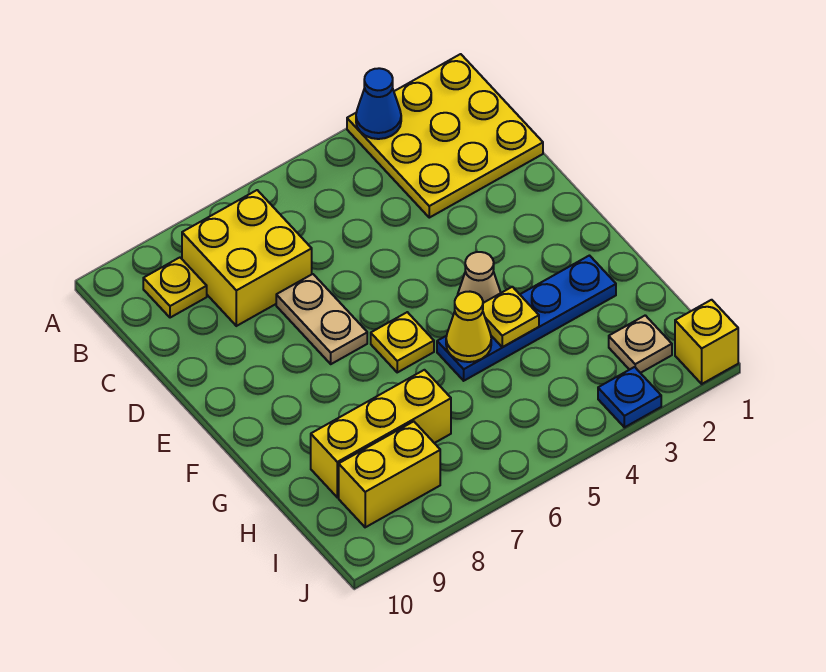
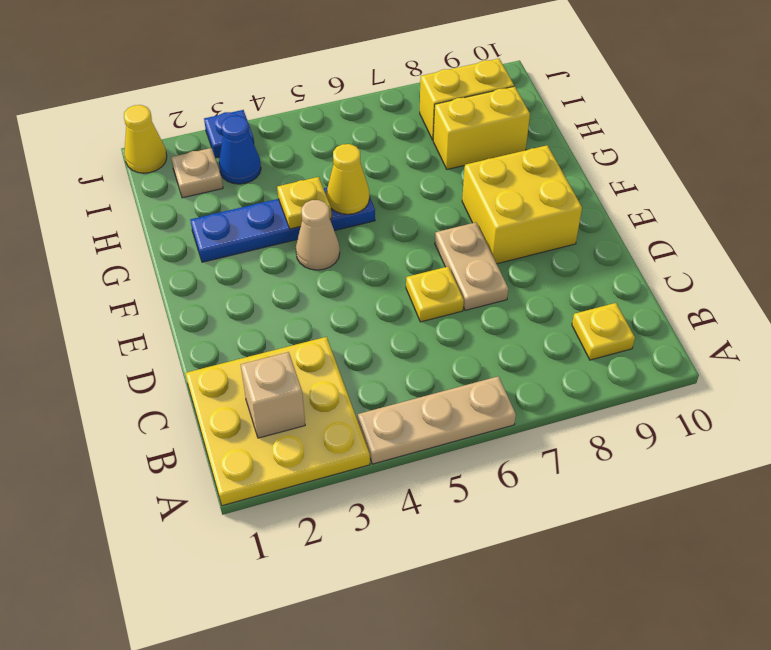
blue 1x1 cone [356,68,401,139] -> blue 1x1 cone moved to [219,116,261,184]
none -> tan 1x3 plate [358,376,516,464]
none -> tan 1x1 brick [241,352,305,438]
yellow 2x2 brick [182,190,312,326] -> yellow 2x2 brick moved to [462,145,582,264]
yellow 1x1 plate [371,312,434,372] -> yellow 1x1 plate moved to [406,267,464,322]
yellow 1x3 brick [311,370,451,497] -> yellow 1x2 brick [433,86,530,169]
yellow 1x1 brick [675,300,738,384] -> yellow 1x1 cone [124,105,167,173]

